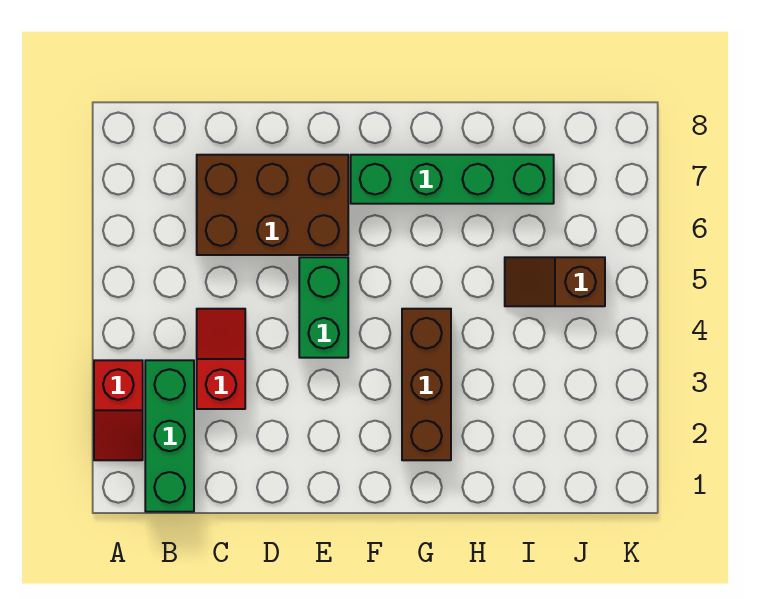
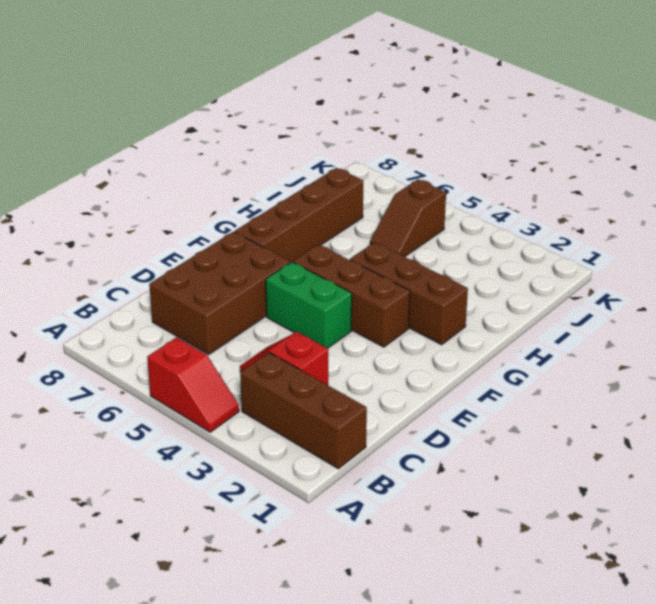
red 1x2 slope [94,360,143,460] -> red 1x2 slope moved to [147,337,239,432]
green 1x3 brick [145,360,194,512] -> brown 1x3 brick [240,352,367,469]
none -> brown 1x3 brick [293,244,410,347]
green 1x4 brick [351,155,554,204] -> brown 1x4 brick [235,168,363,262]

